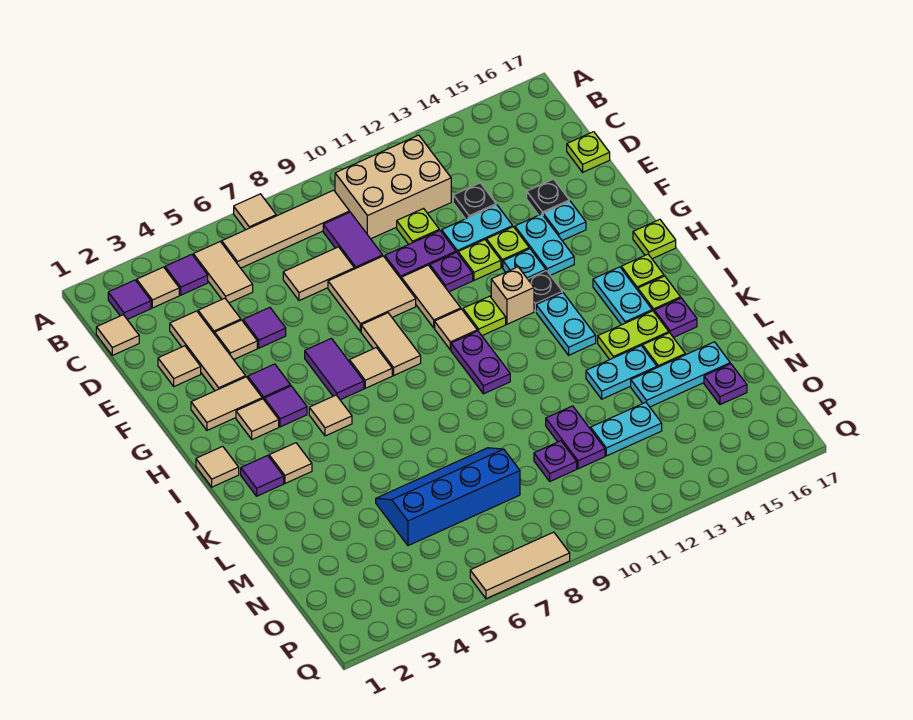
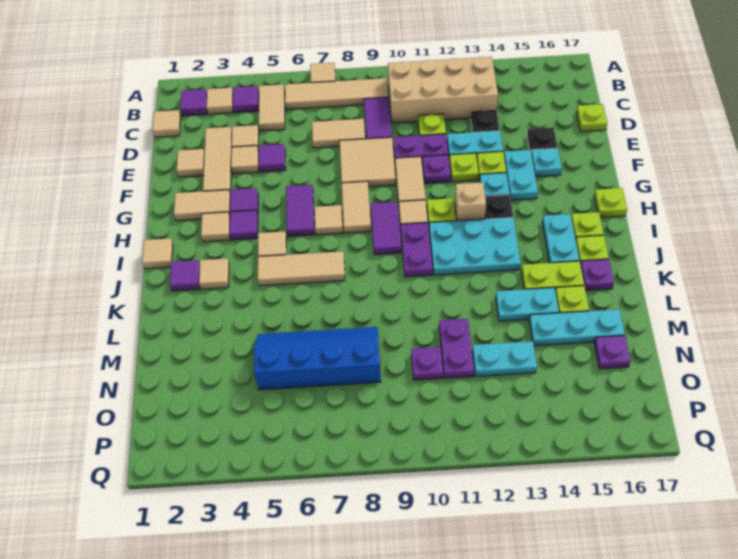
tan 2x3 brick [335,135,451,239] -> tan 2x4 brick [388,57,498,123]
none -> purple 1x2 tile [371,202,401,255]
cyan 1x2 plate [536,293,596,355] -> cyan 2x3 plate [429,217,521,275]
tan 1x3 tile [470,532,570,599] -> tan 1x3 tile moved to [258,251,345,286]

